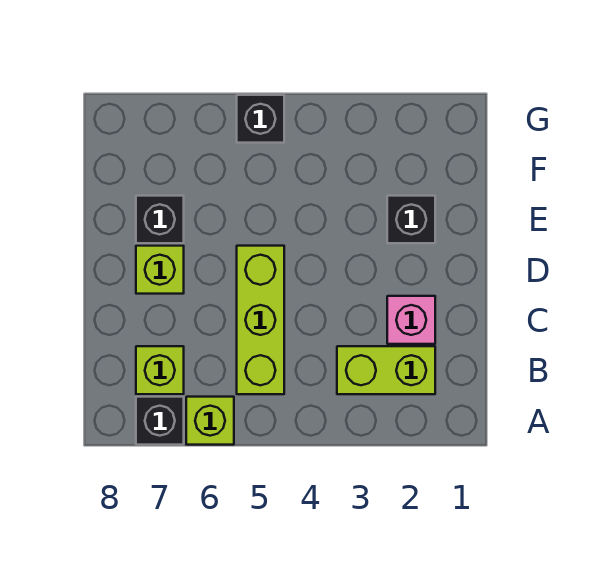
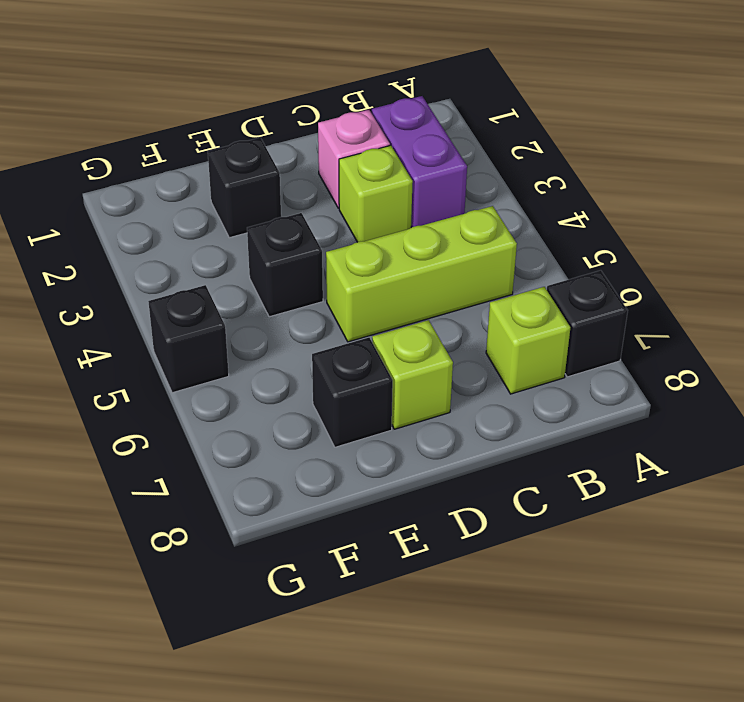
lime 1x1 brick [186,397,234,445] -> lime 1x1 brick moved to [339,145,413,242]
lime 1x2 brick [337,346,435,394] -> purple 1x2 brick [372,96,467,227]
none -> black 1x1 brick [247,213,323,317]

